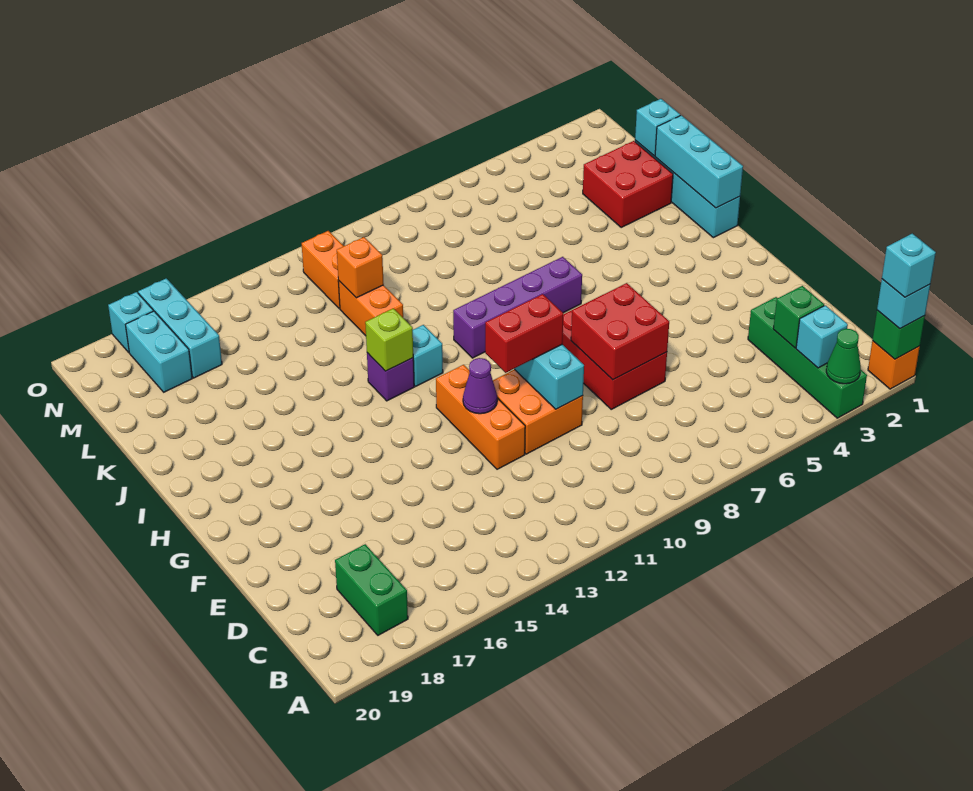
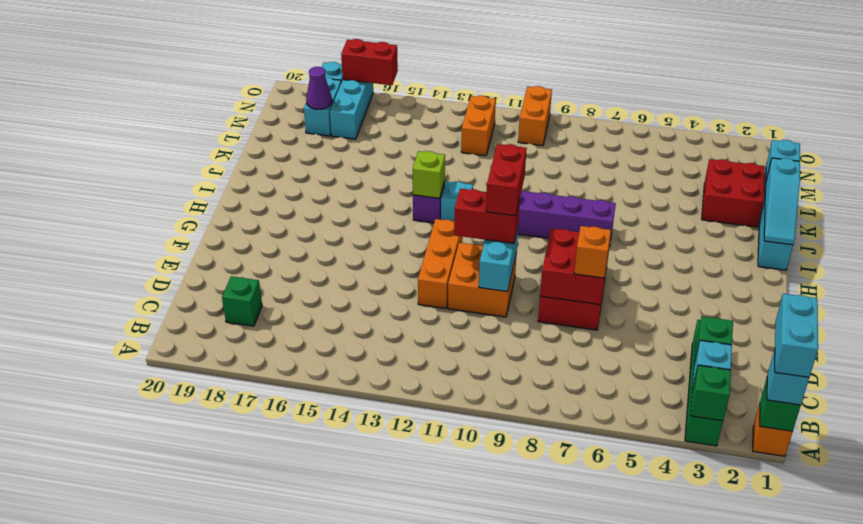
cyan 1x1 brick [882,233,936,297] -> cyan 1x2 brick [775,294,818,377]
green 1x1 cone [826,329,861,384] -> green 1x1 brick [690,365,731,421]
green 1x2 brick [335,544,408,635] -> green 1x1 brick [222,276,262,326]
none -> red 1x2 brick [486,144,527,216]
purple 1x1 cone [463,358,497,414] -> purple 1x1 cone moved to [306,67,332,109]
cyan 1x3 brick [655,115,743,208] -> cyan 1x3 slope [764,158,800,245]
orange 1x2 brick [338,280,403,336] -> orange 1x2 brick moved to [518,86,552,146]
orange 1x1 brick [337,237,384,298] -> orange 1x1 brick moved to [574,226,611,278]
none -> red 1x2 brick [341,39,398,85]

